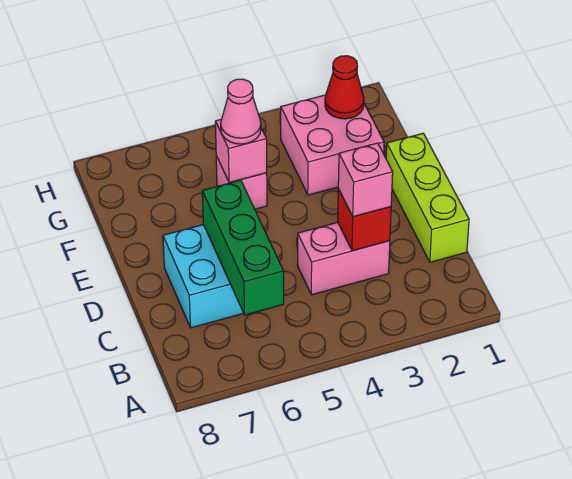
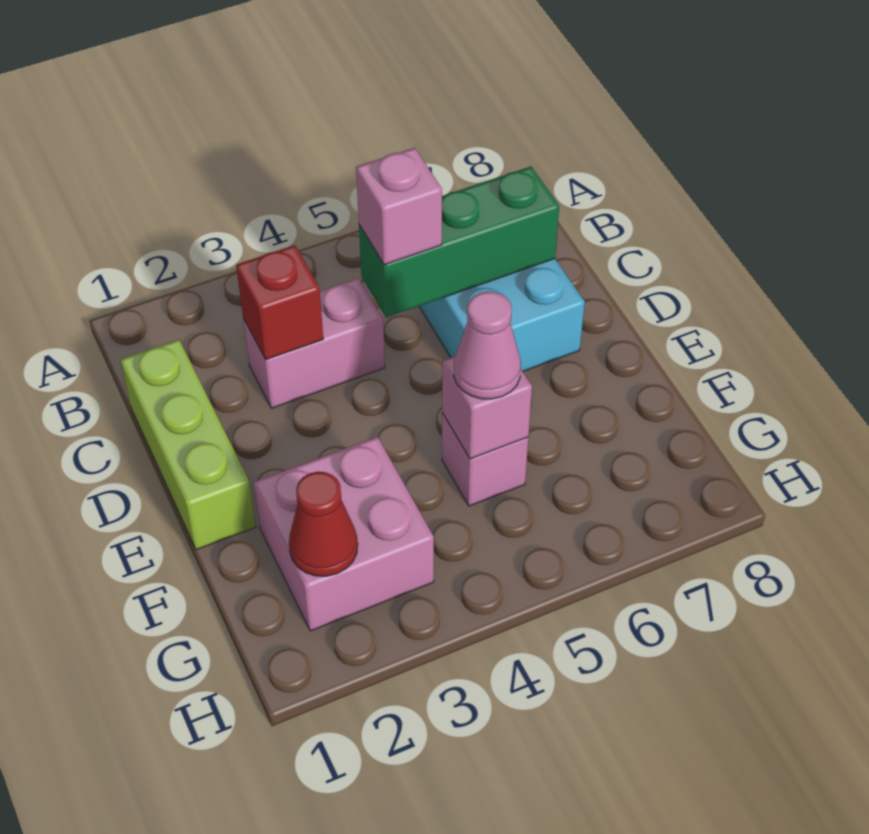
green 1x3 brick [202,180,284,315] -> green 1x3 brick turned to [359,167,559,318]
pink 1x1 brick [338,143,393,217] -> pink 1x1 brick moved to [356,148,442,265]

